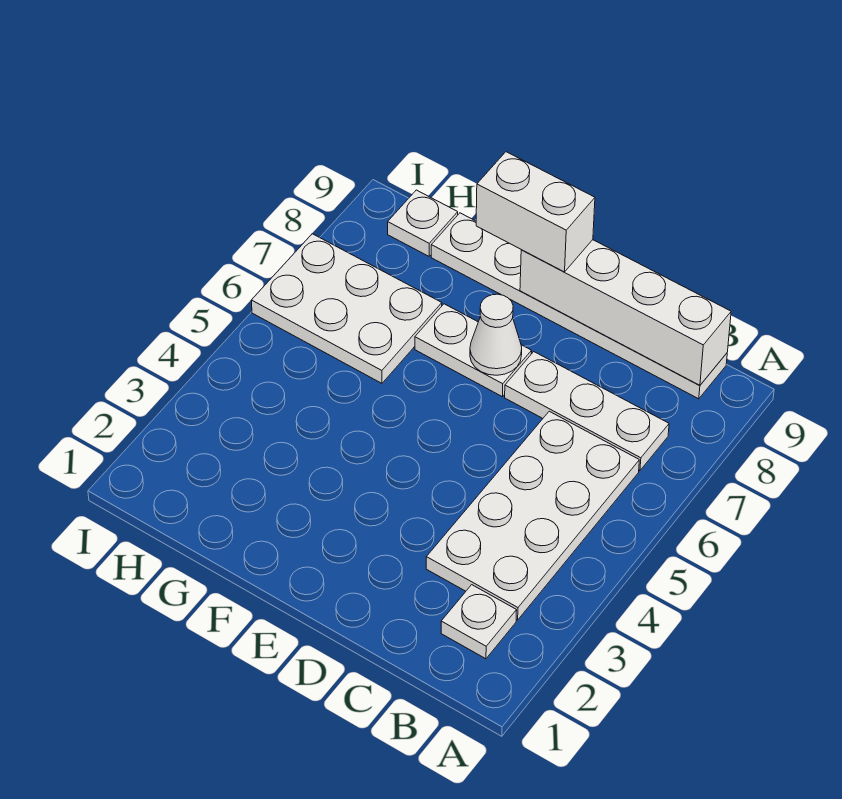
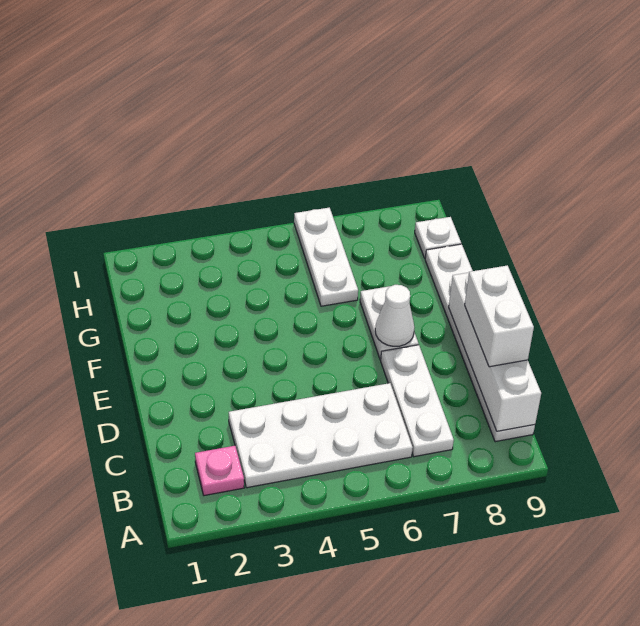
white 1x1 plate [441,585,517,659] -> pink 1x1 plate [195,446,244,496]
white 1x2 brick [476,152,595,272] -> white 1x2 brick moved to [465,265,534,367]
white 2x3 plate [251,234,442,383] -> white 1x3 plate [294,208,358,306]

